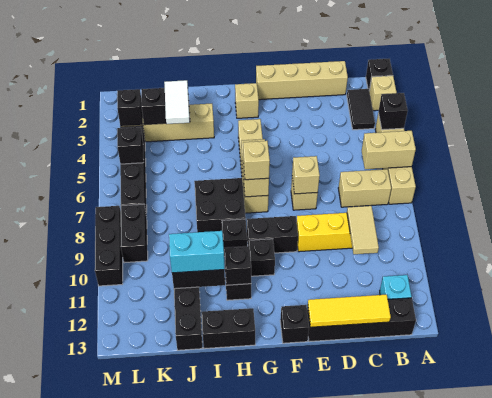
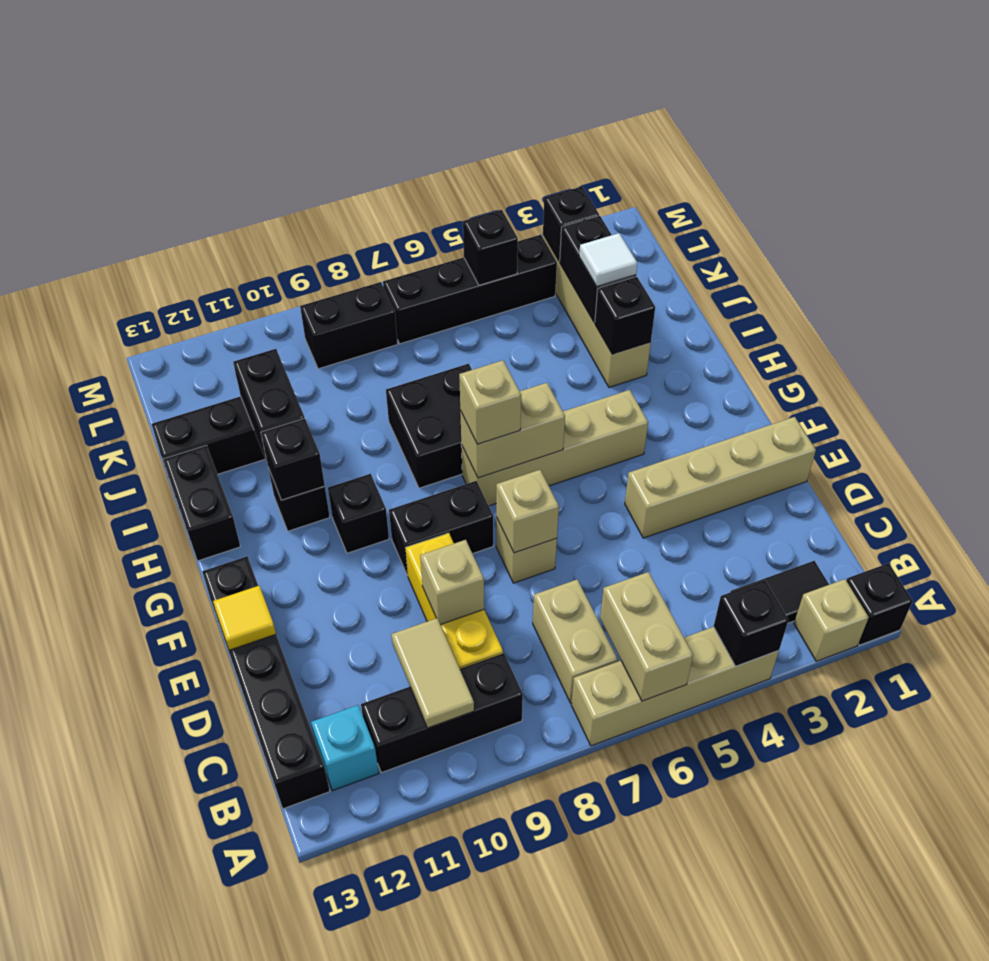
tan 1x4 brick [256,61,348,100] -> tan 1x4 brick turned to [625,417,816,538]
tan 1x2 tile [347,206,379,254] -> tan 1x2 tile turned to [391,618,474,728]
yellow 1x3 tile [308,295,391,327] -> yellow 1x1 tile [213,586,276,650]
black 1x2 brick [247,216,298,253] -> black 1x2 brick turned to [389,481,493,576]
tan 1x1 brick [235,83,259,118] -> tan 1x1 brick moved to [420,540,484,625]
black 1x1 brick [222,219,247,256] -> black 1x1 brick moved to [595,277,655,354]
cyan 1x2 brick [169,231,225,273] -> none
white 1x2 tile [164,80,190,124] -> white 1x1 tile [579,233,637,287]
black 1x3 brick [95,206,123,286] -> black 1x3 brick moved to [361,653,523,773]

